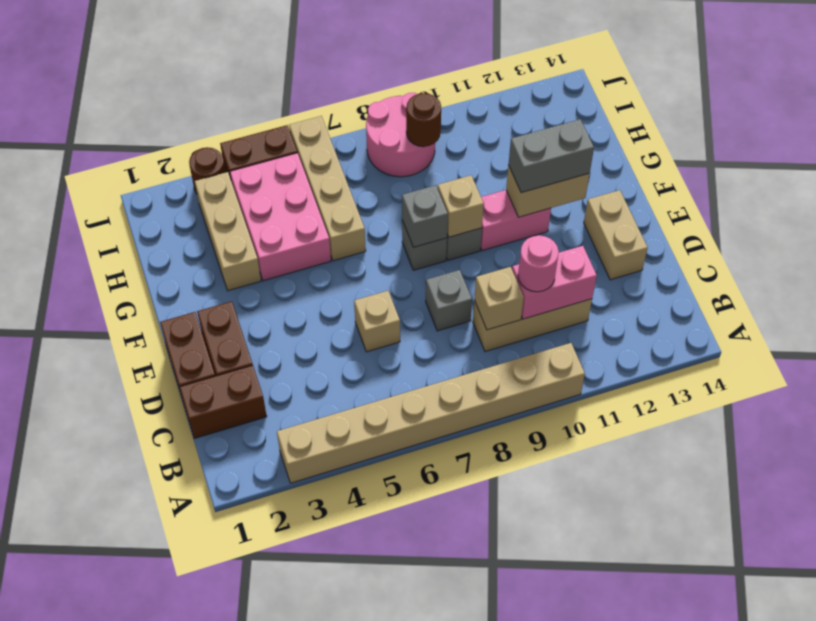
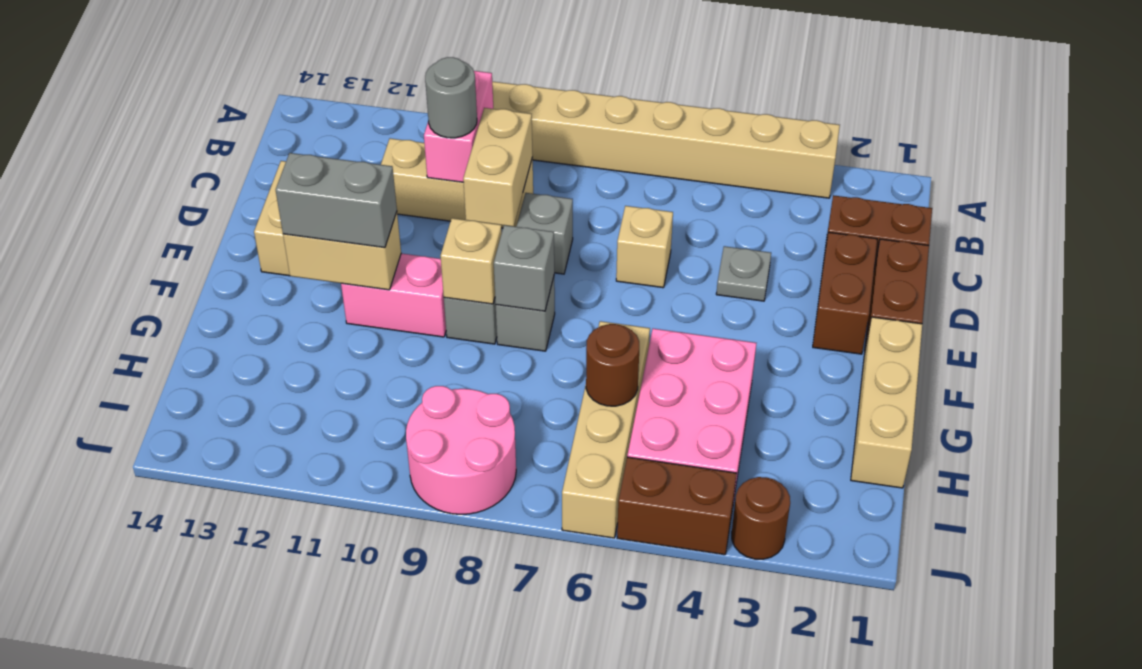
tan 1x1 brick [474,267,524,330] -> tan 1x2 brick [463,108,533,226]
pink 1x2 brick [512,246,597,319] -> pink 1x2 brick turned to [424,71,493,182]
pink 1x1 round brick [518,235,559,292] -> grey 1x1 round brick [425,57,477,138]
none -> grey 1x1 plate [716,246,771,301]
tan 1x3 brick [195,172,261,291] -> tan 1x3 brick moved to [851,317,922,488]
brown 1x1 round brick [406,93,441,147] -> brown 1x1 round brick moved to [586,324,639,406]

